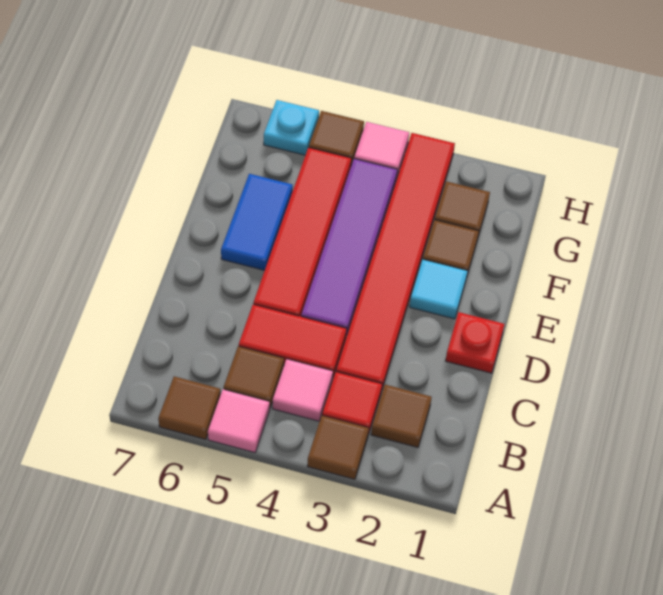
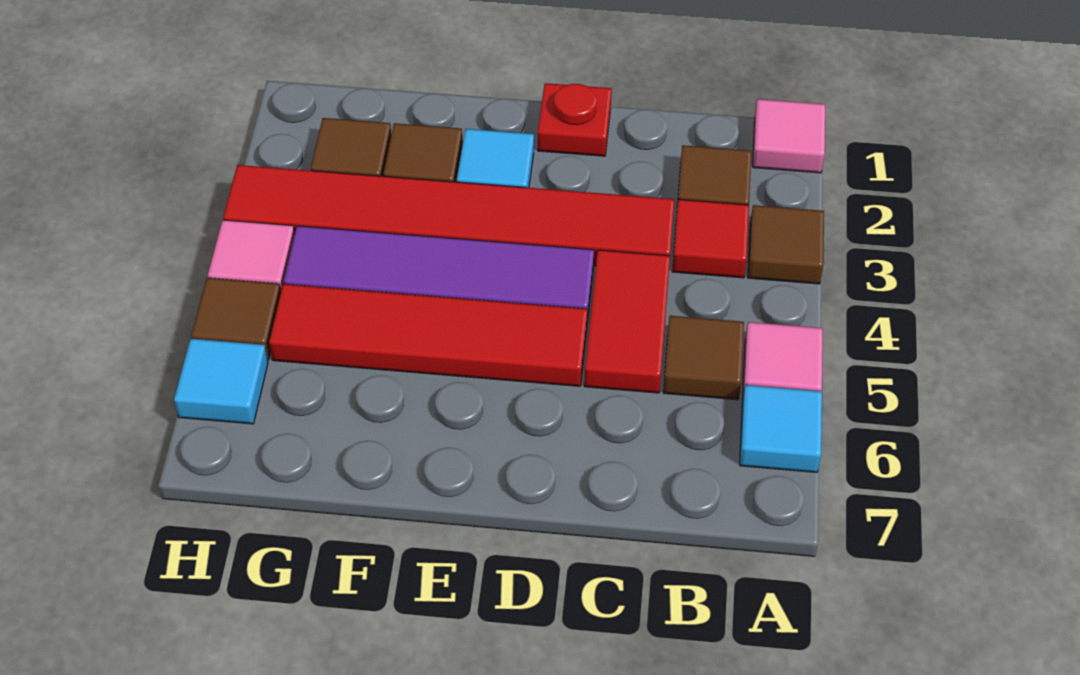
brown 1x1 tile [158,376,221,439] -> cyan 1x1 tile [740,385,822,472]
pink 1x1 tile [273,359,333,421] -> pink 1x1 tile moved to [753,99,825,173]
blue 1x2 tile [221,174,293,270] -> none
cyan 1x1 plate [264,100,319,155] -> cyan 1x1 tile [174,339,268,424]

